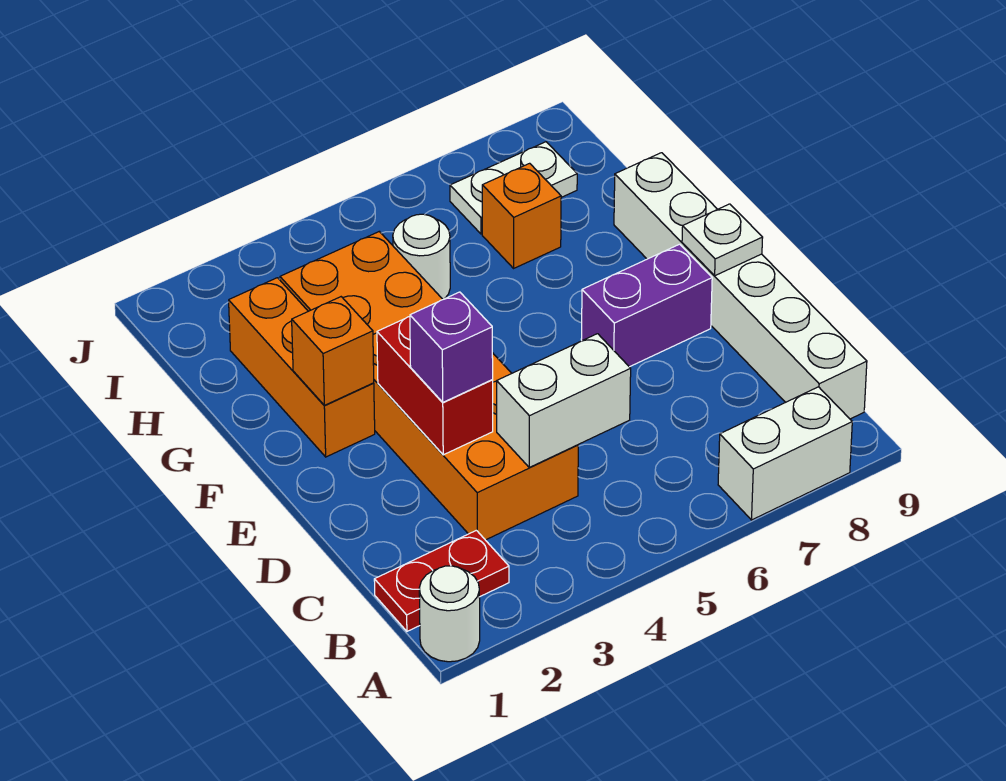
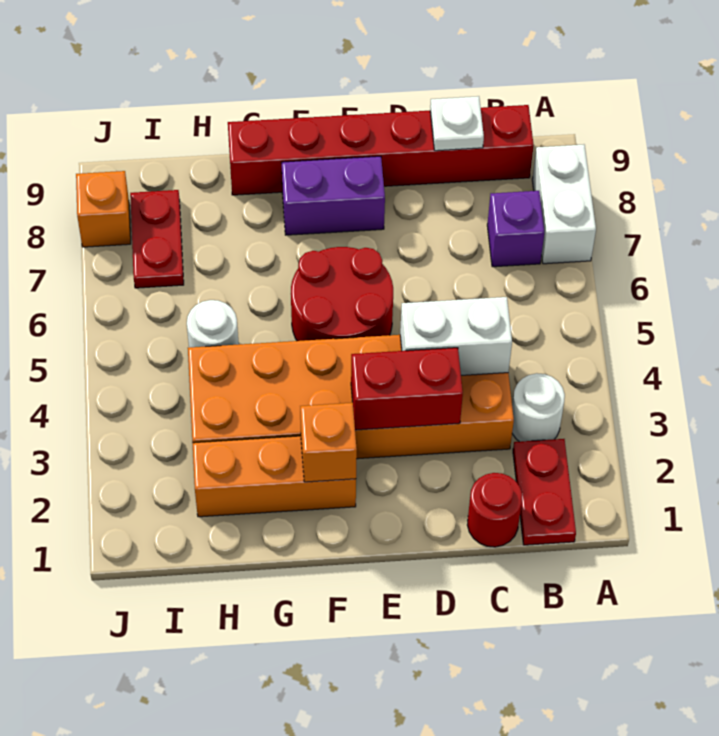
white 1x1 round brick [419,566,480,662] -> white 1x1 round brick moved to [512,373,565,442]
white 1x6 brick [614,153,867,419] -> red 1x6 brick [228,105,534,195]
none -> red 1x1 round brick [467,473,522,547]
white 1x2 brick [497,334,631,467] -> white 1x2 brick turned to [400,297,512,375]
purple 1x1 brick [410,292,493,402] -> purple 1x1 brick moved to [487,191,544,267]
none -> red 2x2 round brick [291,247,393,341]
purple 1x2 brick [581,244,712,367] -> purple 1x2 brick turned to [281,156,385,235]
white 1x1 plate [682,204,763,276] -> white 1x1 plate moved to [430,96,484,151]
orange 1x1 brick [482,163,561,268] -> orange 1x1 brick moved to [76,171,131,247]
white 1x2 plate [450,142,577,234] -> red 1x2 plate [130,190,184,288]

